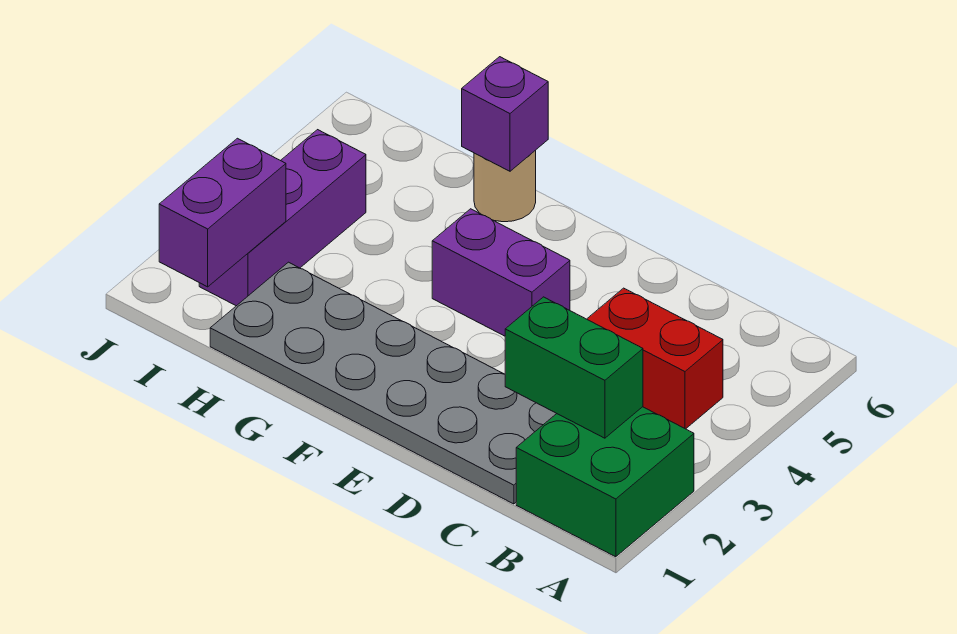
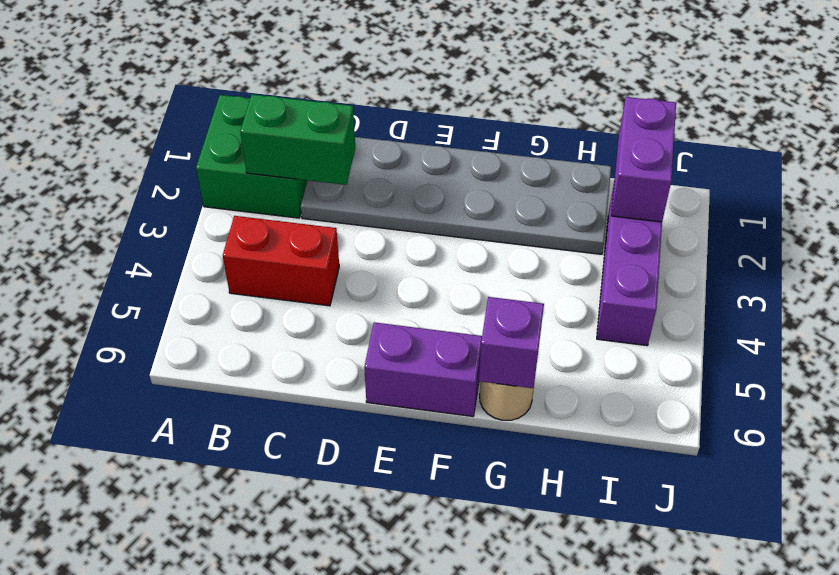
purple 1x2 brick [432,209,570,336] -> purple 1x2 brick moved to [364,322,482,416]

